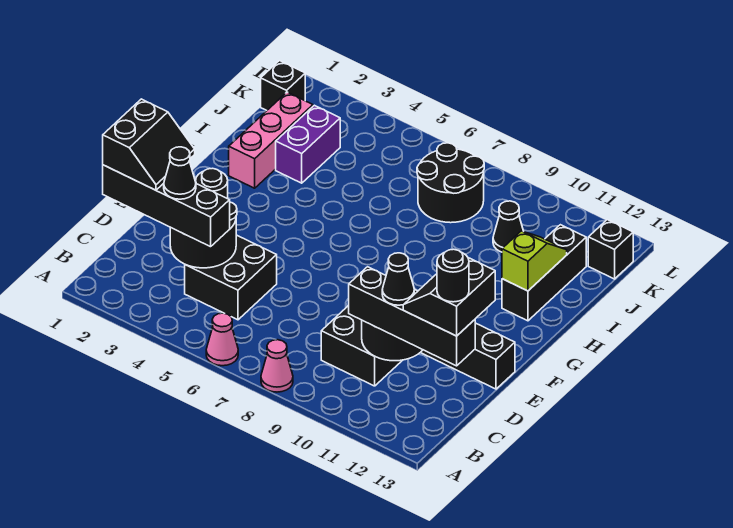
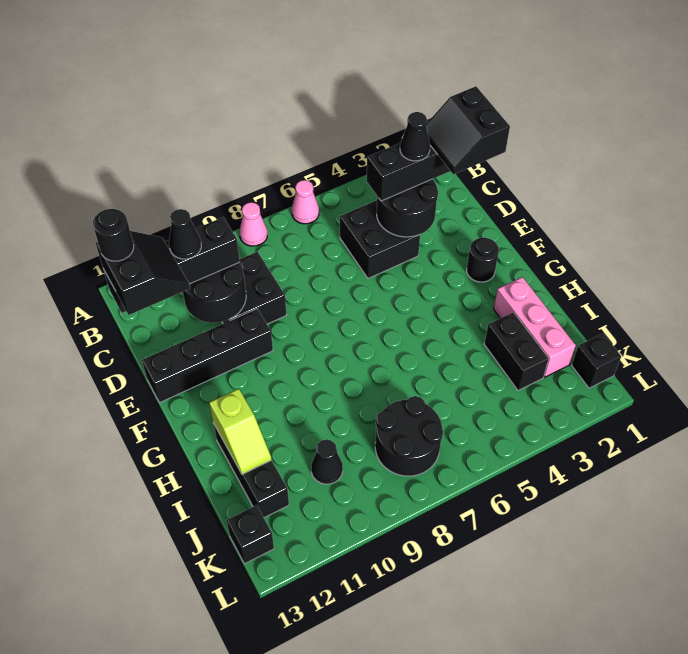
purple 1x2 brick [276,105,340,183] -> black 1x2 brick [484,312,549,391]

